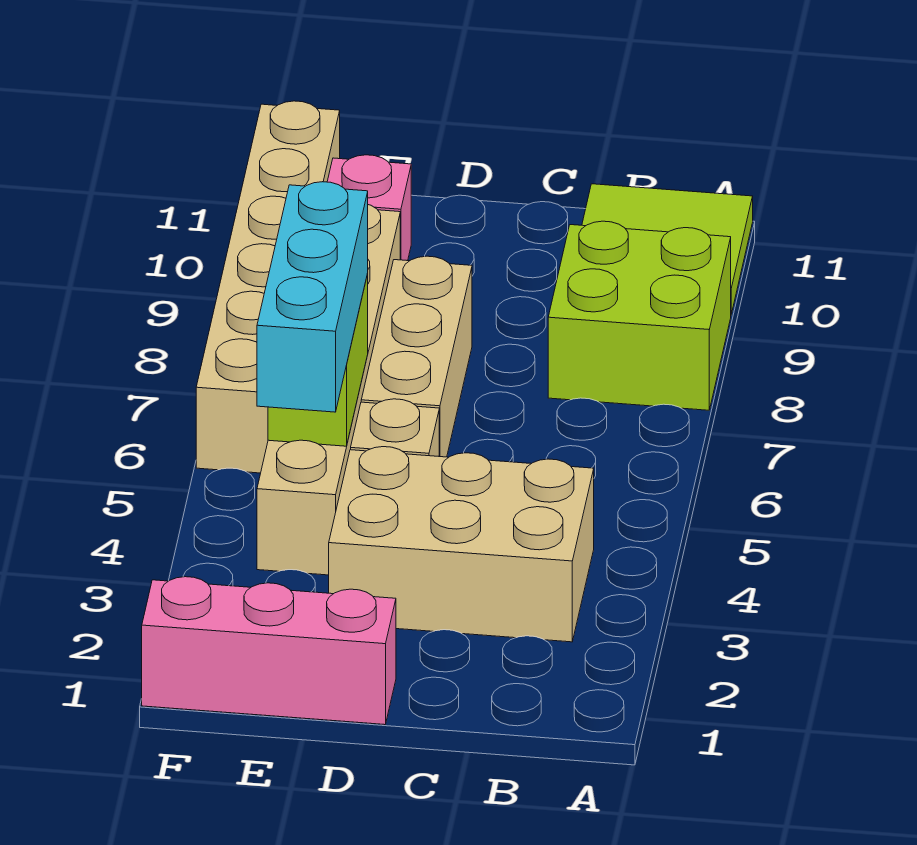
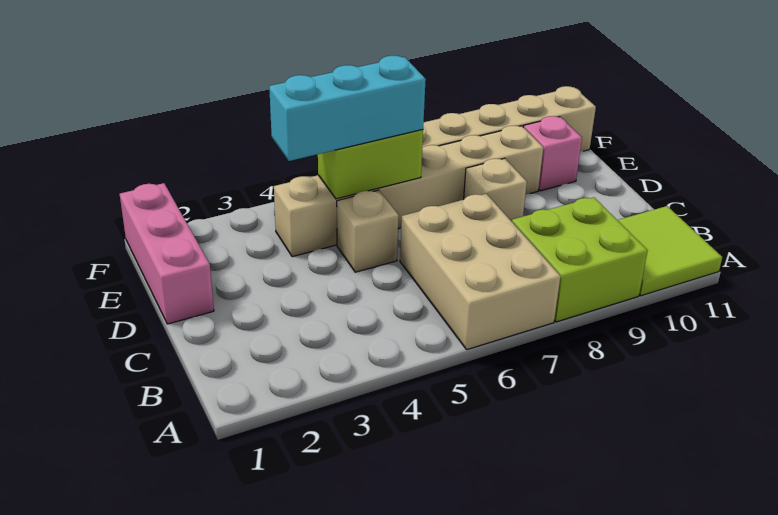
tan 2x3 brick [329,447,594,642] -> tan 2x3 brick moved to [400,194,560,350]
tan 1x3 brick [361,256,472,457] -> tan 1x1 brick [464,158,527,222]

